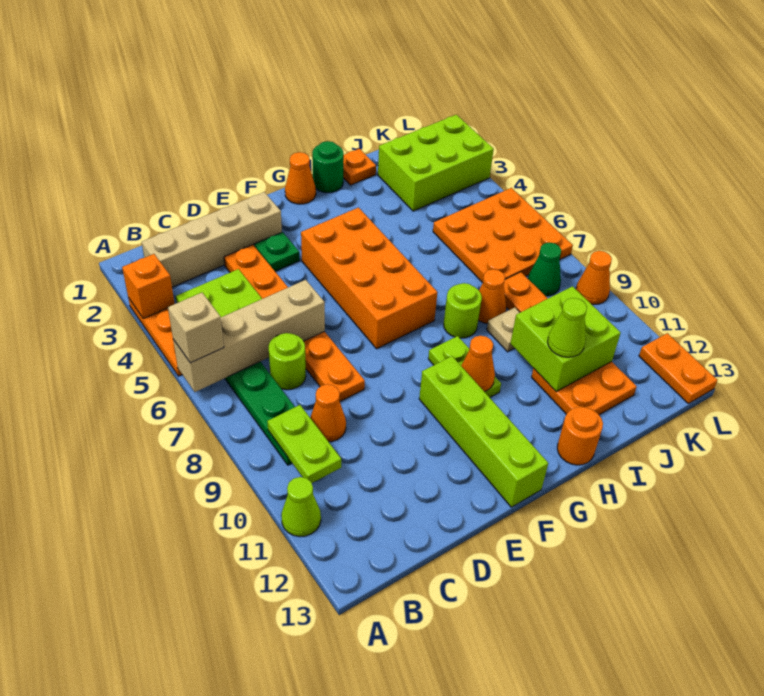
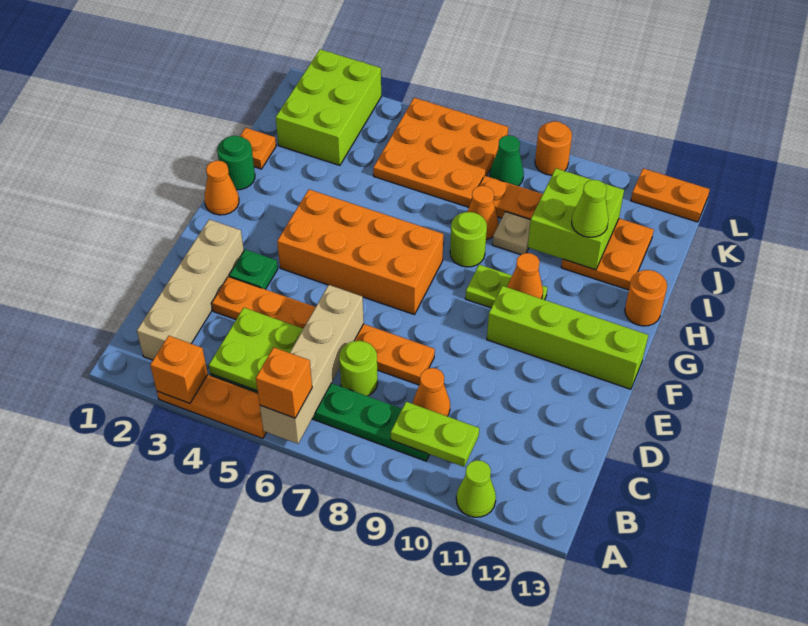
tan 1x1 brick [168,293,224,363] -> orange 1x1 brick [256,347,312,418]
orange 1x1 cone [576,251,612,305] -> orange 1x1 round brick [535,121,572,175]

